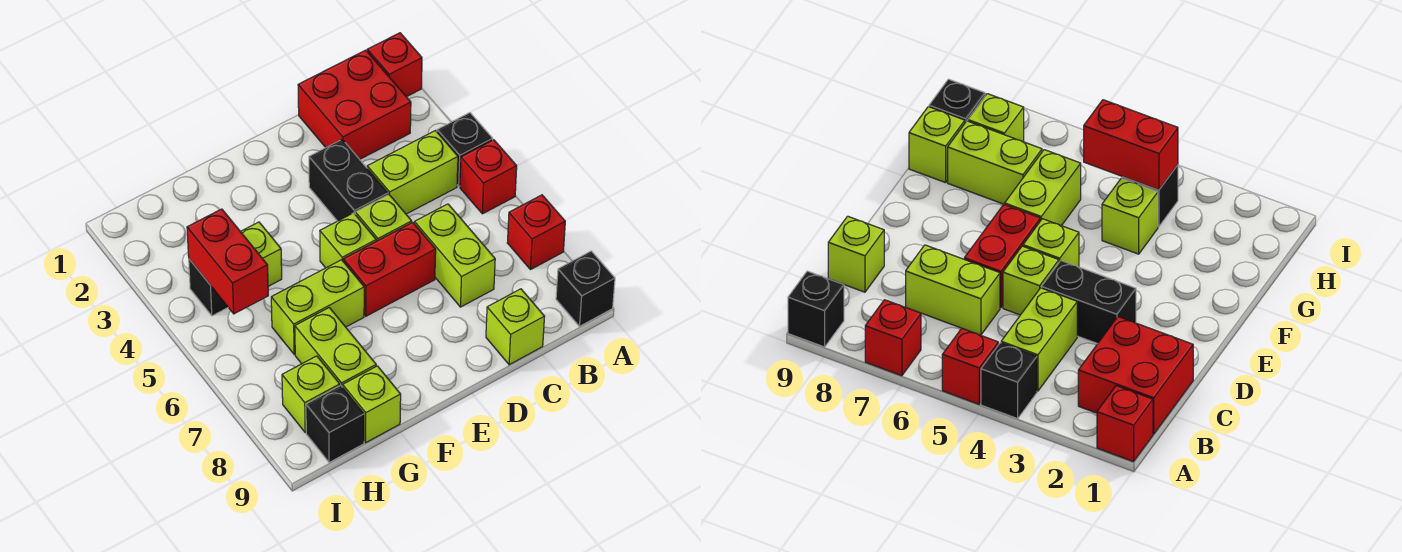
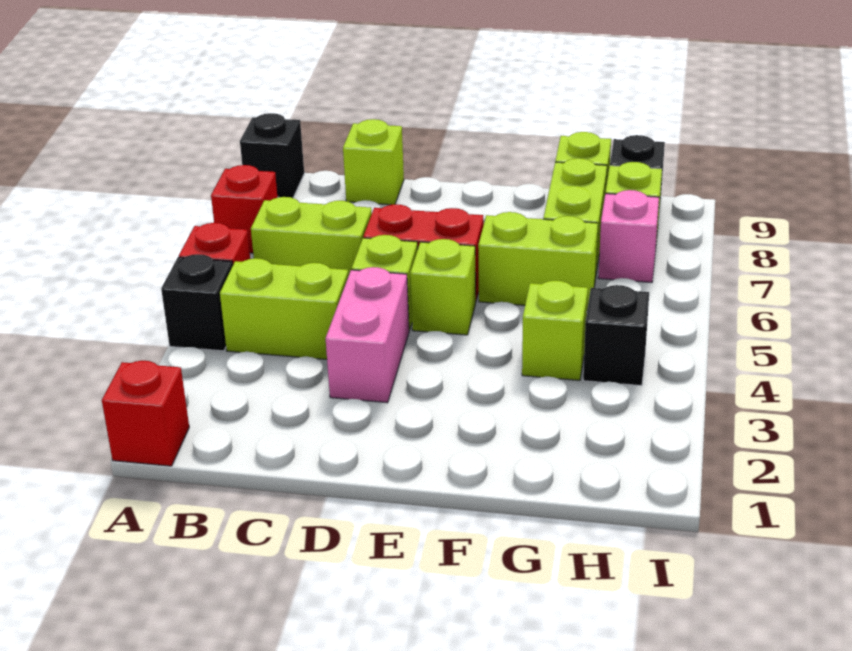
red 2x2 brick [298,50,411,159] -> none
lime 1x2 brick [414,204,495,307] -> lime 1x2 brick turned to [251,197,372,276]
black 1x2 brick [309,139,388,221] -> pink 1x2 brick [326,267,409,403]
red 1x2 brick [187,209,268,314] -> none
none -> pink 1x1 brick [598,190,659,282]

